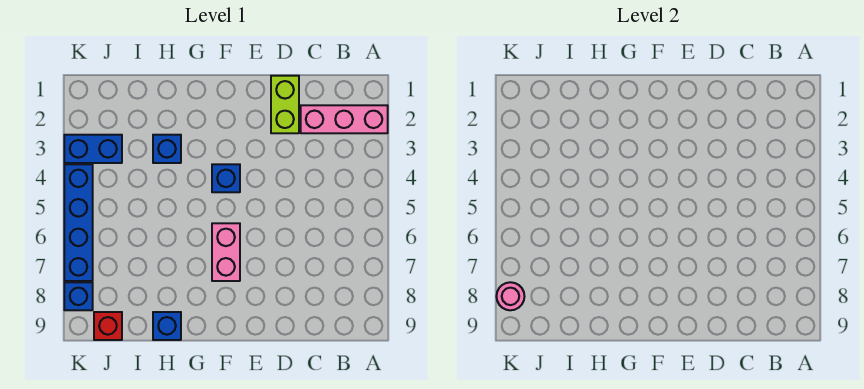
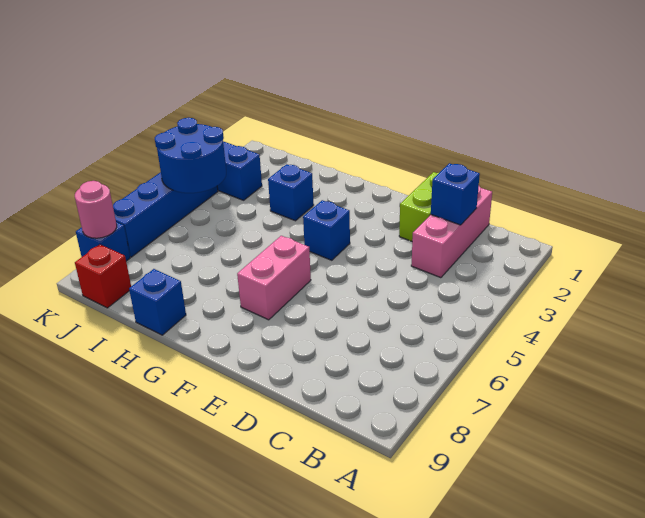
pink 1x3 brick [301,105,388,133] -> pink 1x3 brick turned to [411,186,492,278]
none -> blue 1x1 brick [431,163,480,225]
none -> blue 2x2 round brick [155,118,226,193]

